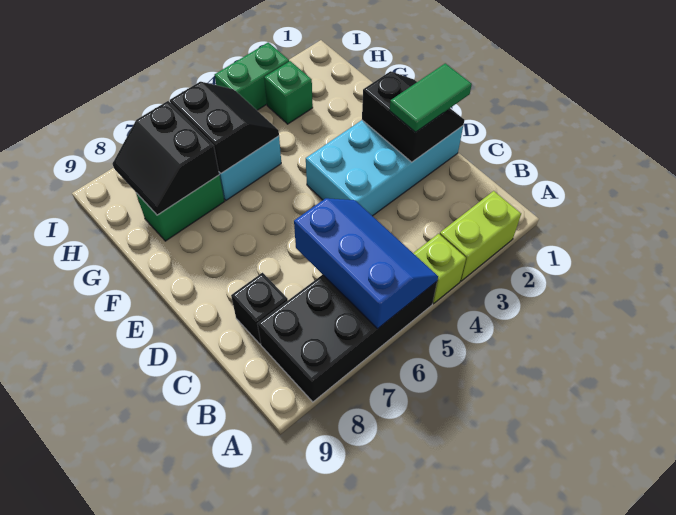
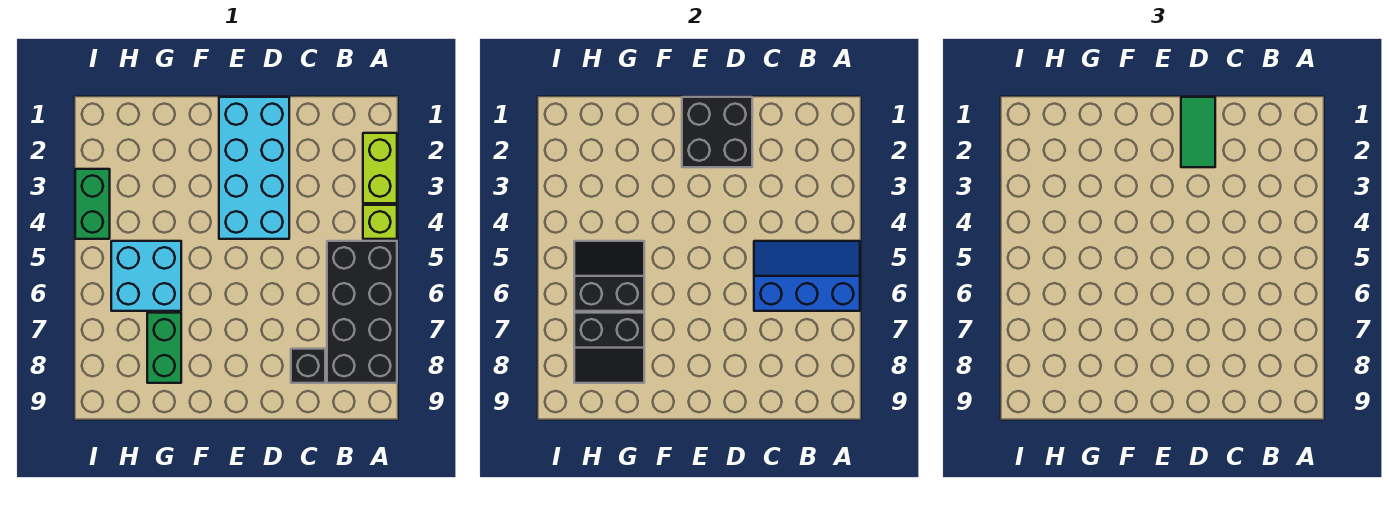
black 2x2 slope [362,71,464,162] -> black 2x2 brick [682,97,752,167]
green 1x1 brick [264,61,313,124] -> none

